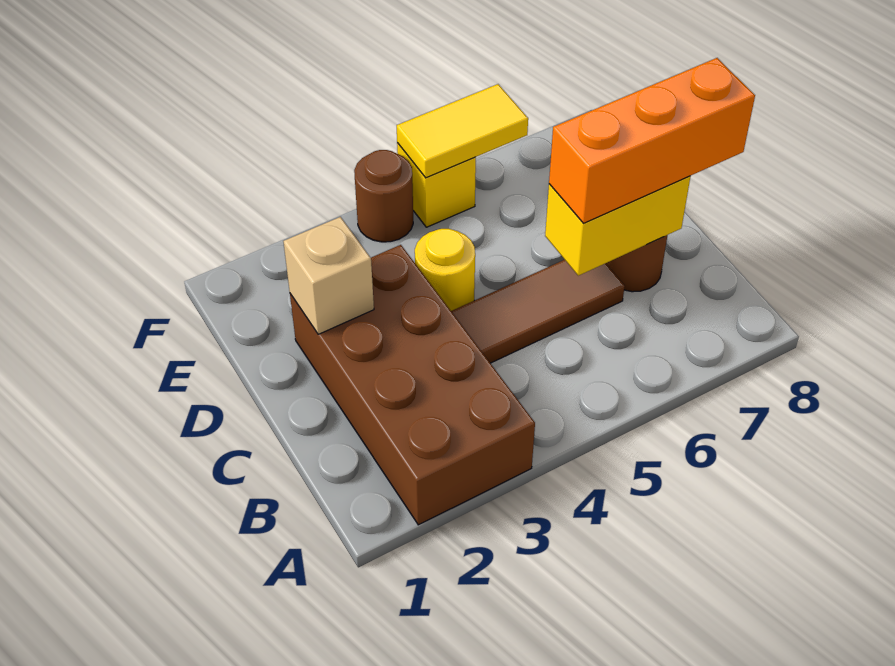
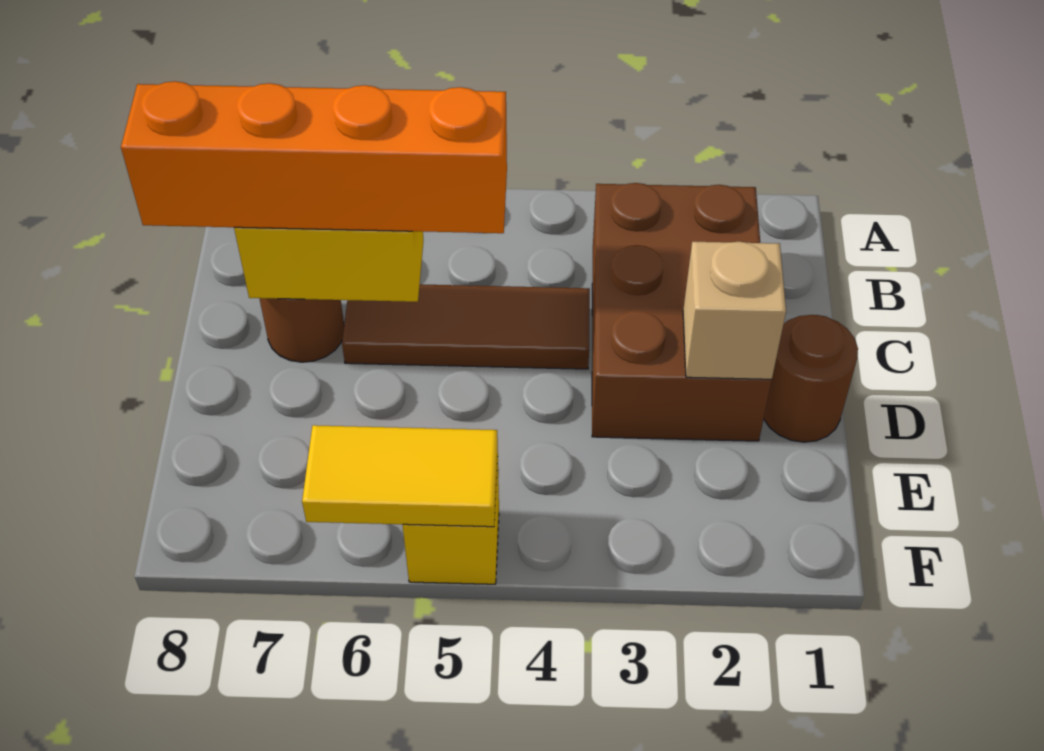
brown 2x4 brick [290,245,535,525] -> brown 2x3 brick [592,183,772,441]
orange 1x3 brick [549,58,755,223] -> orange 1x4 brick [121,81,507,233]
yellow 1x1 round brick [415,229,475,311] -> none
brown 1x1 round brick [354,150,413,242] -> brown 1x1 round brick moved to [764,315,858,442]

